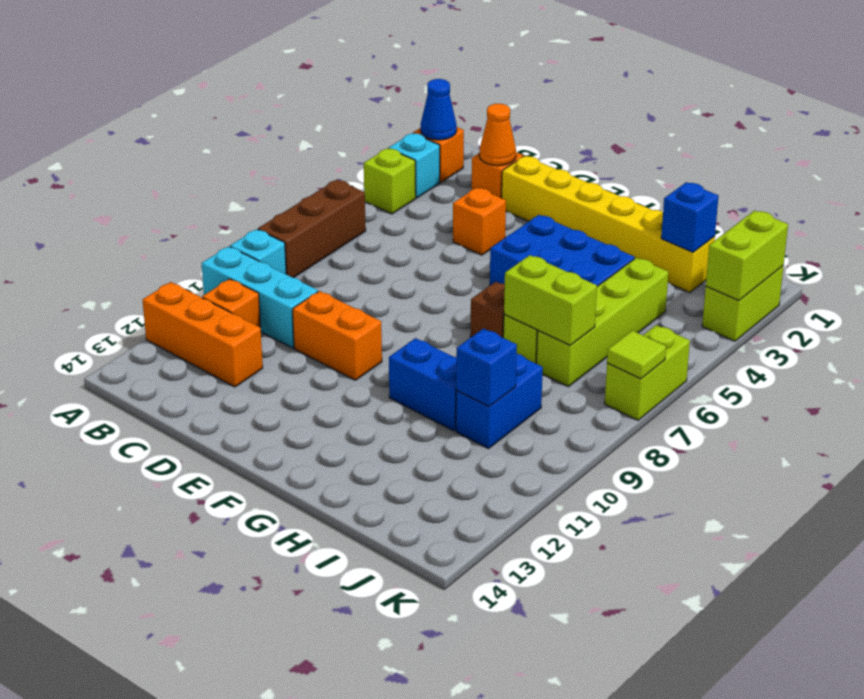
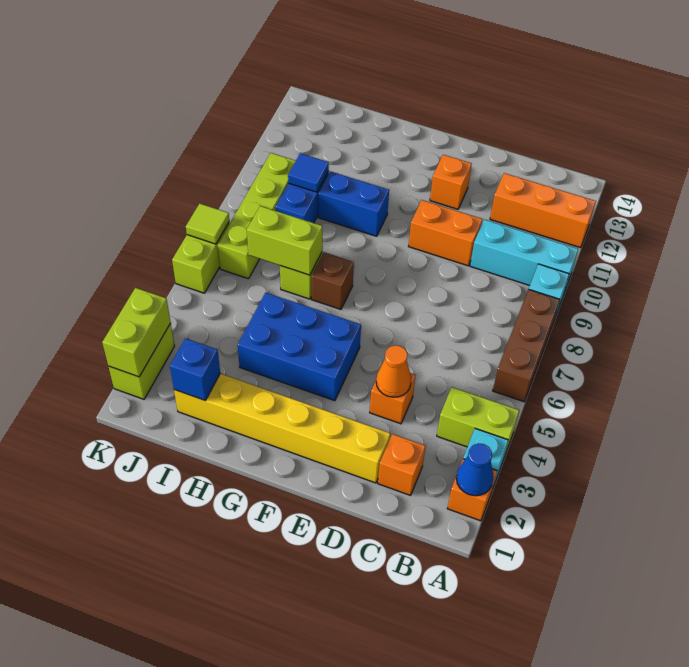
lime 1x1 brick [364,148,416,214] -> lime 1x2 brick [437,387,519,457]
orange 1x1 brick [202,279,261,328] -> orange 1x1 brick moved to [430,155,472,209]
orange 1x1 cone [479,104,516,166] -> orange 1x1 cone moved to [376,345,411,397]
lime 1x4 brick [536,258,668,387] -> lime 1x4 brick moved to [218,153,296,279]
blue 1x1 brick [456,329,517,407] -> blue 1x1 tile [288,153,329,192]

